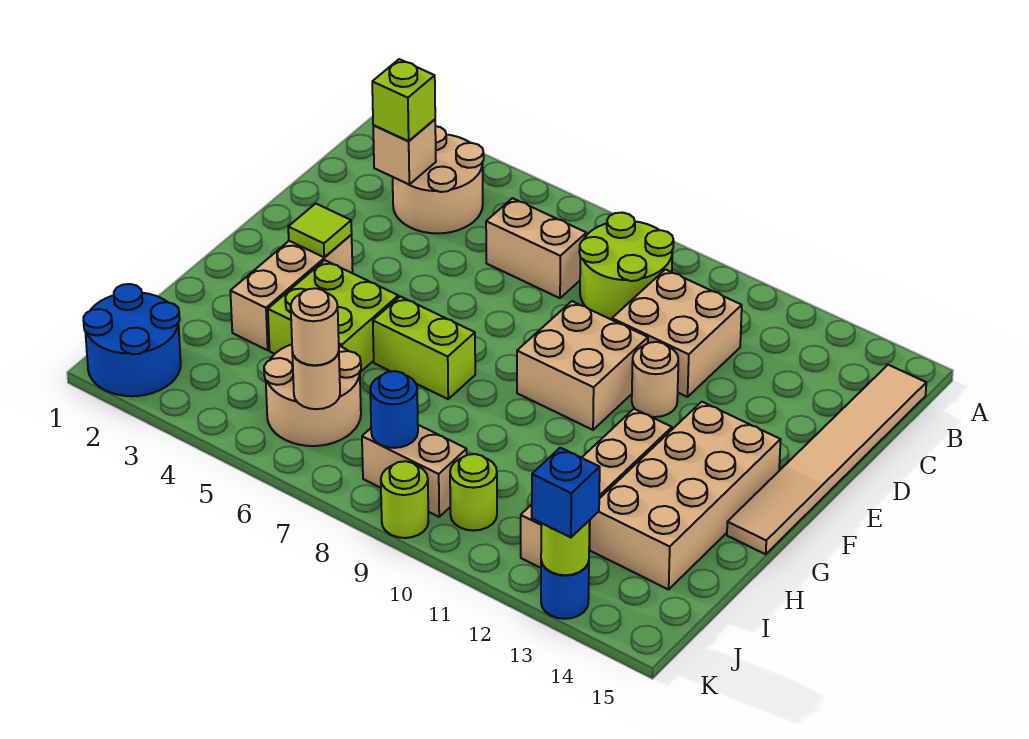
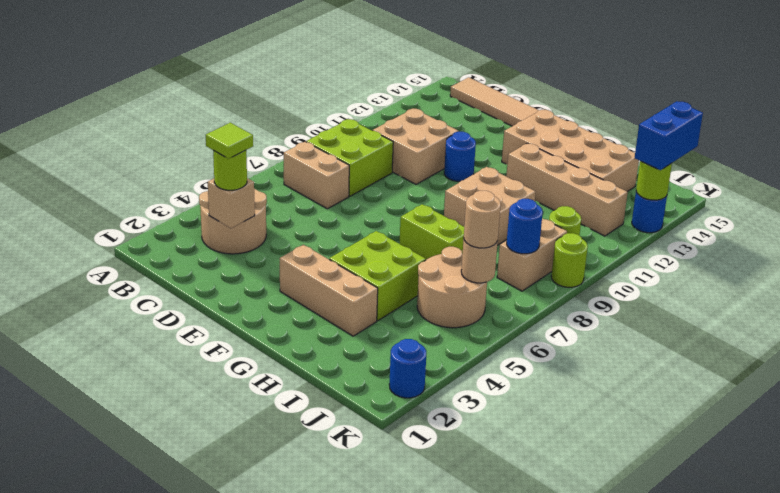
lime 2x2 round brick [579,213,674,320] -> lime 2x2 brick [306,119,393,196]
lime 1x1 brick [372,59,435,141] -> lime 1x1 round brick [213,150,247,190]
tan 1x2 brick [486,198,586,298] -> tan 1x2 brick turned to [284,142,349,209]
tan 2x2 brick [517,301,648,430] -> tan 2x2 brick moved to [443,167,535,245]
tan 1x1 round brick [632,342,678,417] -> blue 1x1 round brick [444,132,476,181]
lime 1x1 tile [288,204,352,257] -> lime 1x1 tile moved to [206,123,253,159]
lime 1x2 brick [373,296,475,399] -> lime 1x2 brick turned to [400,204,464,260]
blue 2x2 round brick [83,284,181,396] -> blue 1x1 round brick [389,339,426,398]
blue 1x1 brick [532,448,600,537] -> blue 1x2 brick [635,101,703,170]

